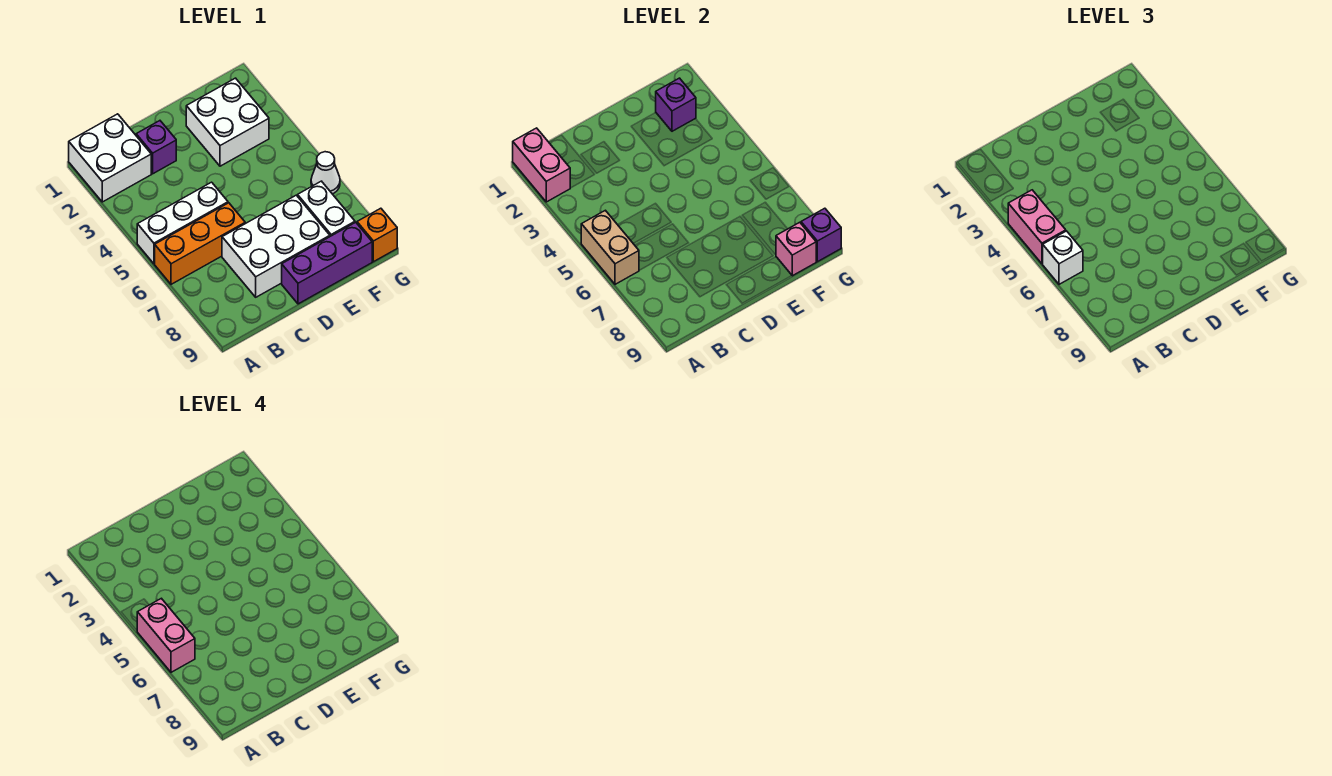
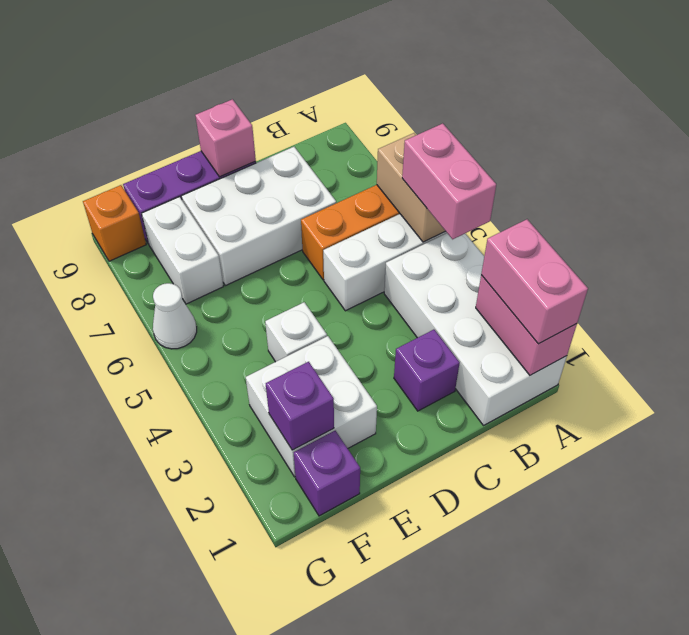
white 2x2 brick [69,114,151,202] -> white 2x4 brick [384,233,567,425]
pink 1x2 brick [137,598,195,672] -> pink 1x2 brick moved to [481,219,588,344]
white 1x1 brick [1043,231,1083,284] -> white 1x1 brick moved to [265,302,327,362]
pink 1x1 brick [776,222,816,276] -> pink 1x1 brick moved to [195,99,256,177]
purple 1x1 brick [801,208,841,262] -> purple 1x1 brick moved to [294,431,360,516]

